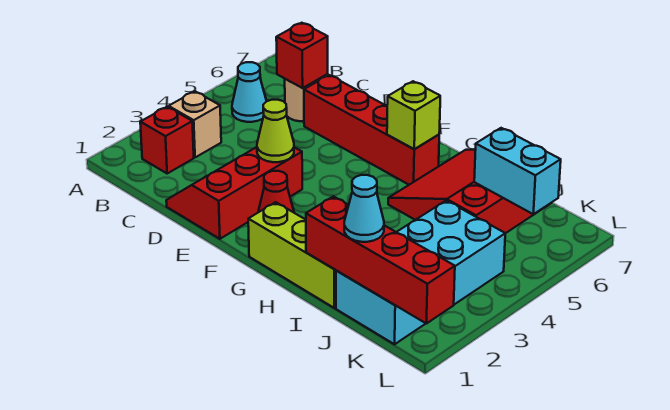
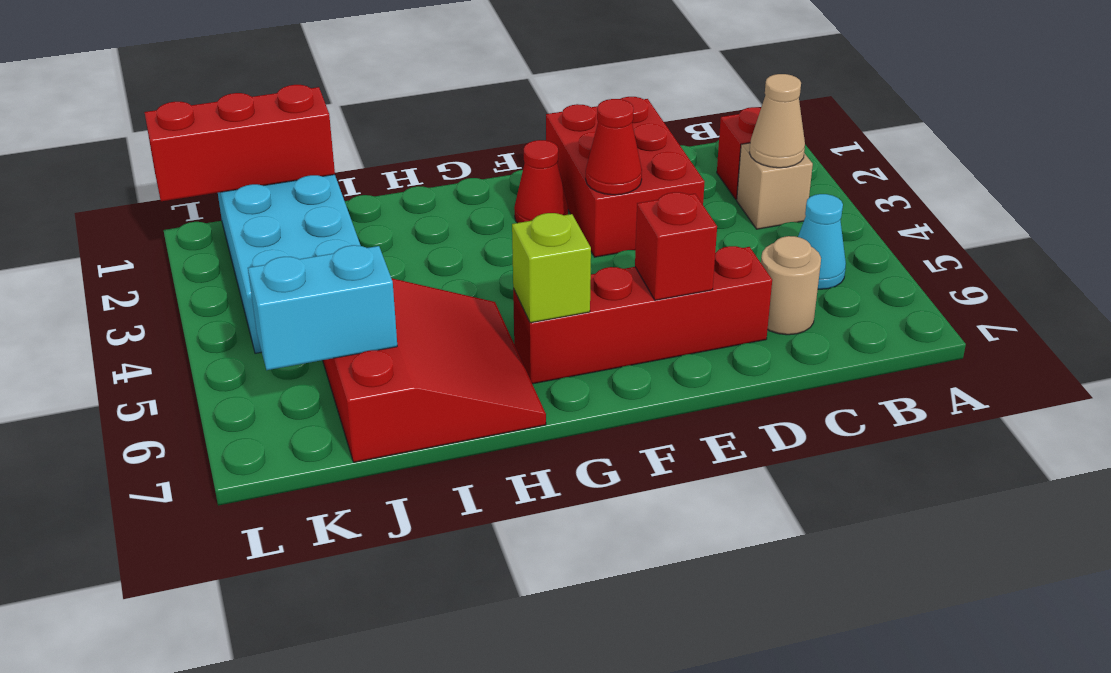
none -> tan 1x1 cone [749,74,805,168]
red 1x1 brick [276,23,328,88] -> red 1x1 brick moved to [635,192,717,300]
red 2x3 slope [166,147,302,239] -> red 2x3 brick [546,97,705,257]
lime 1x1 cone [257,100,294,162] -> red 1x1 cone [586,99,642,195]
lime 1x3 brick [248,202,336,308] -> none
red 1x4 brick [306,196,455,324] -> red 1x3 brick [144,85,335,201]
cyan 1x1 cone [344,175,384,242] -> none

